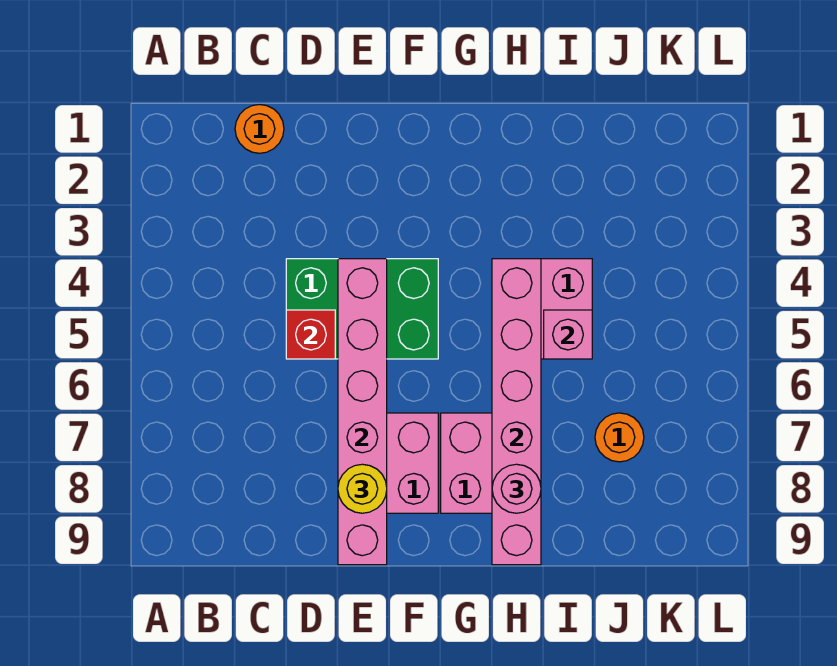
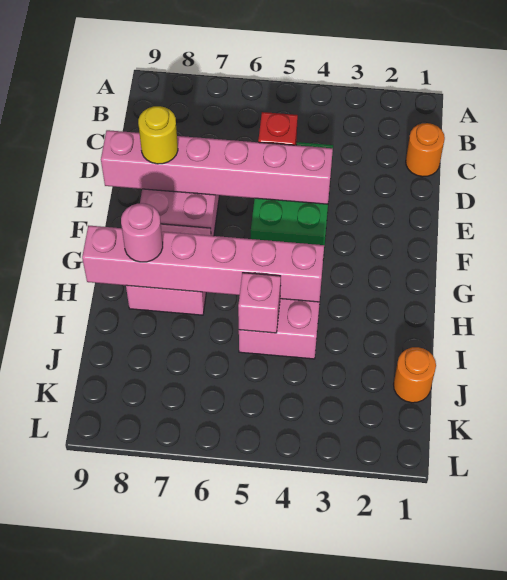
orange 1x1 round brick [595,413,644,462] -> orange 1x1 round brick moved to [394,347,436,403]

